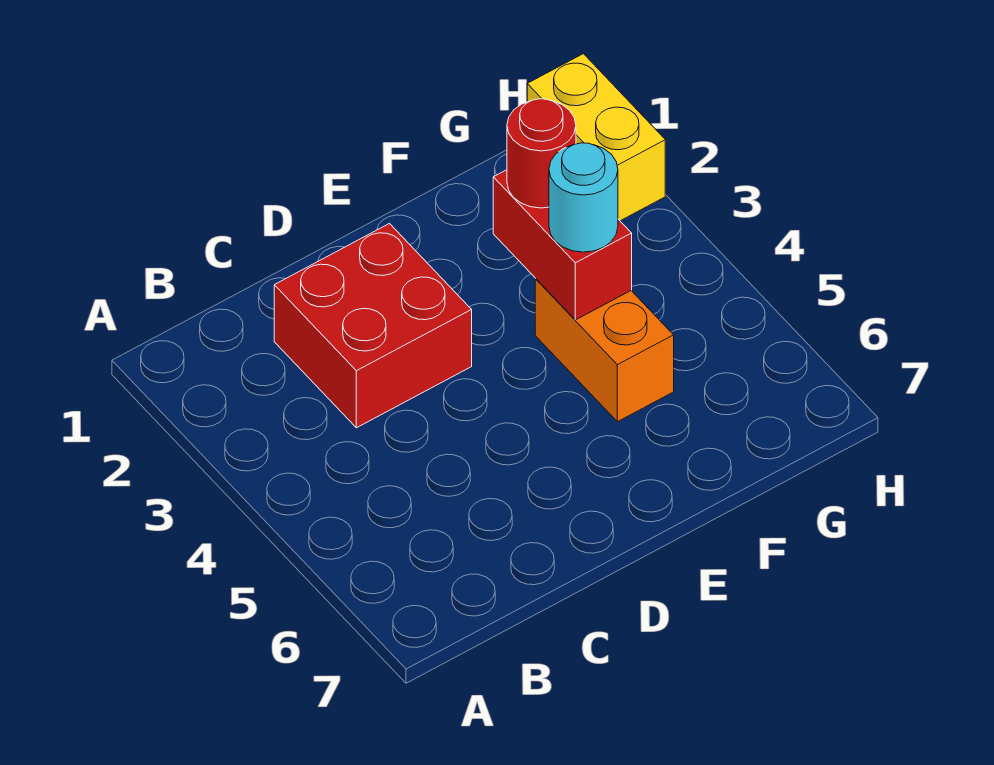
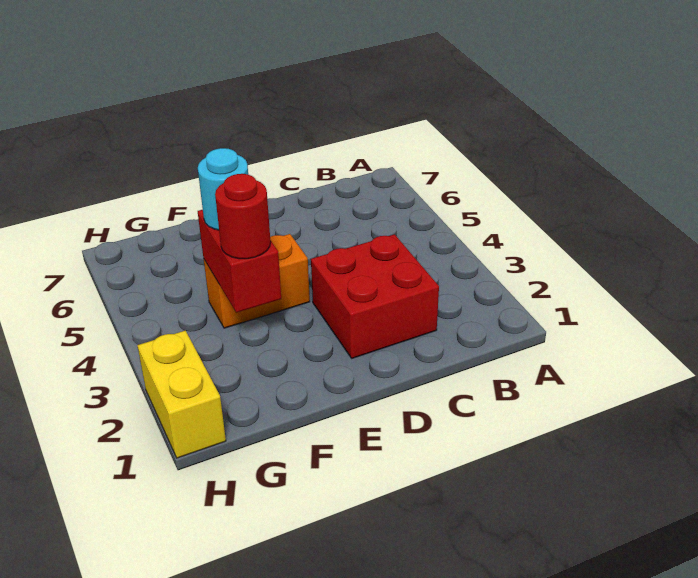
orange 1x2 brick [535,279,674,422] -> orange 1x2 brick turned to [204,234,310,328]

